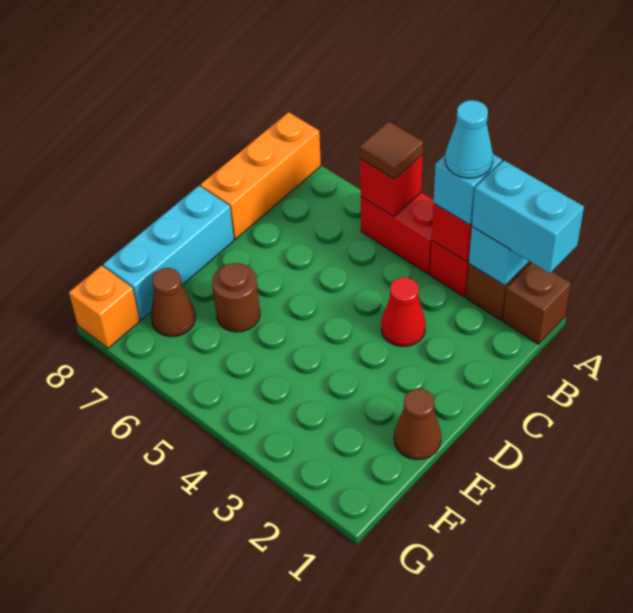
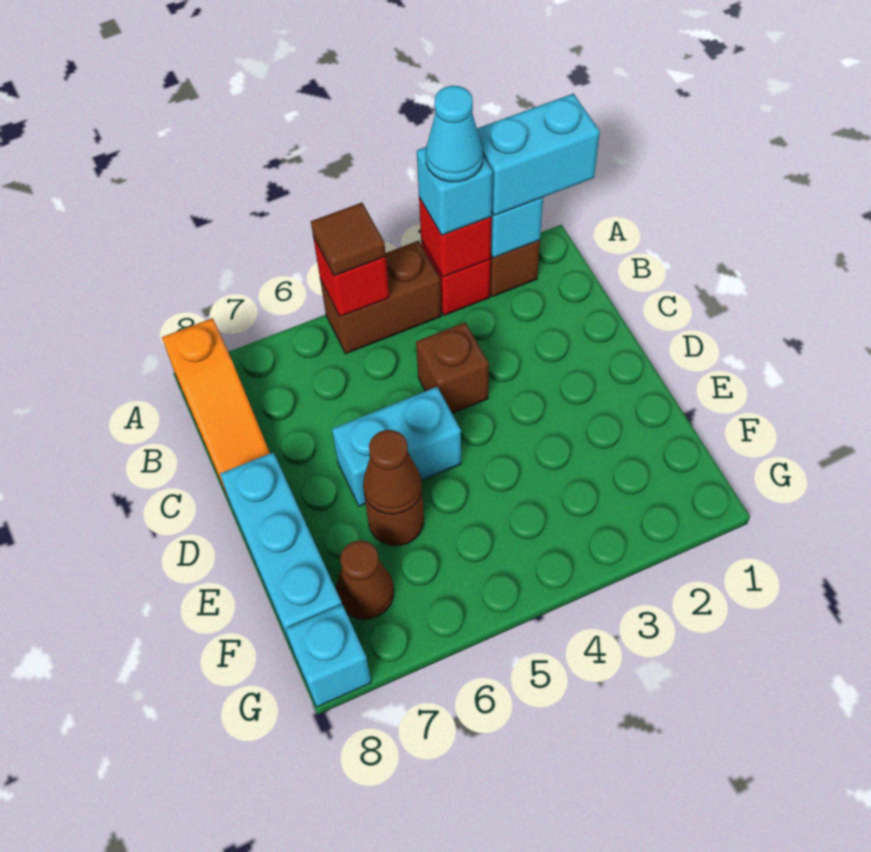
brown 1x1 brick [503,263,571,344] -> brown 1x1 brick moved to [416,322,489,413]
red 1x2 brick [361,192,434,274] -> brown 1x2 brick [320,241,442,354]
orange 1x3 brick [201,112,321,239] -> orange 1x3 slope [162,318,270,500]
red 1x1 cone [381,277,426,347] -> none
none -> cyan 1x2 brick [332,387,461,506]
brown 1x1 cone [394,389,441,460] -> brown 1x1 cone moved to [363,430,422,514]
orange 1x1 brick [69,266,140,348] -> cyan 1x1 brick [286,605,371,707]

